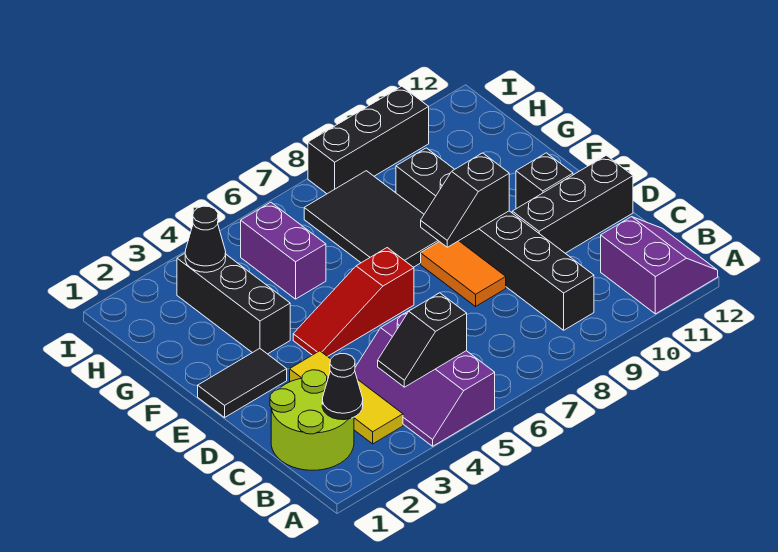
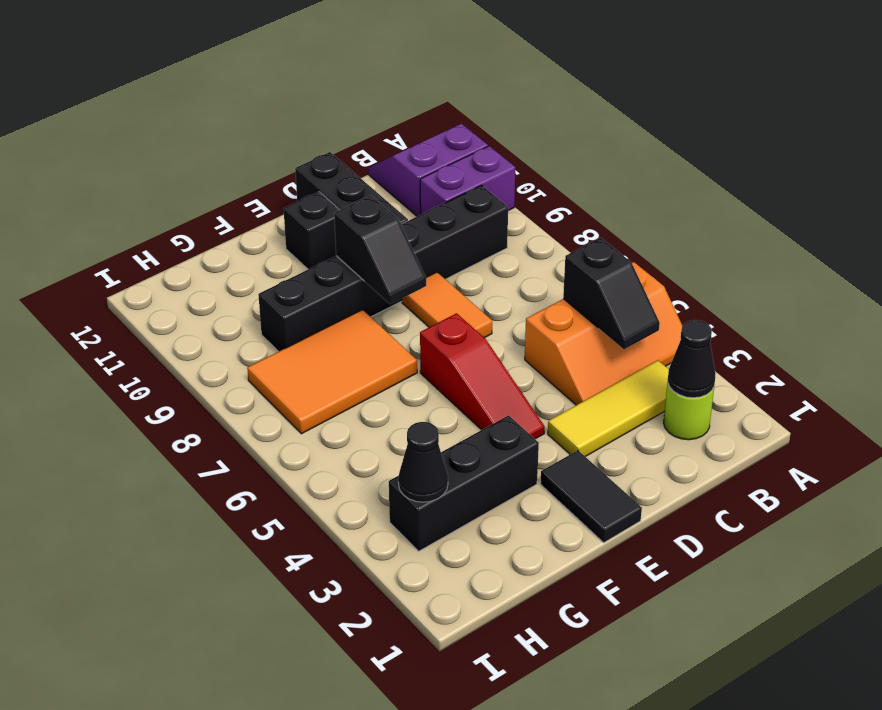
purple 2x3 slope [355,311,495,446] -> orange 2x3 slope [525,262,682,405]
lime 2x2 round brick [270,370,354,470] -> lime 1x1 round brick [664,382,714,440]
orange 1x2 tile [421,241,506,306] -> orange 1x2 tile turned to [402,272,492,338]
black 2x3 tile [304,171,439,267] -> orange 2x3 tile [247,310,417,434]
purple 1x2 brick [241,202,326,299] -> purple 1x2 brick moved to [420,146,515,214]
black 1x3 brick [308,86,429,194] -> none

